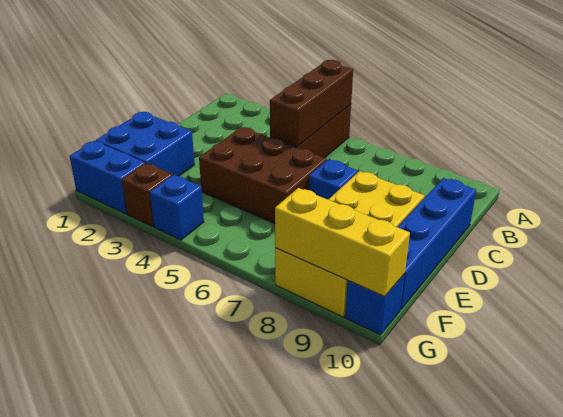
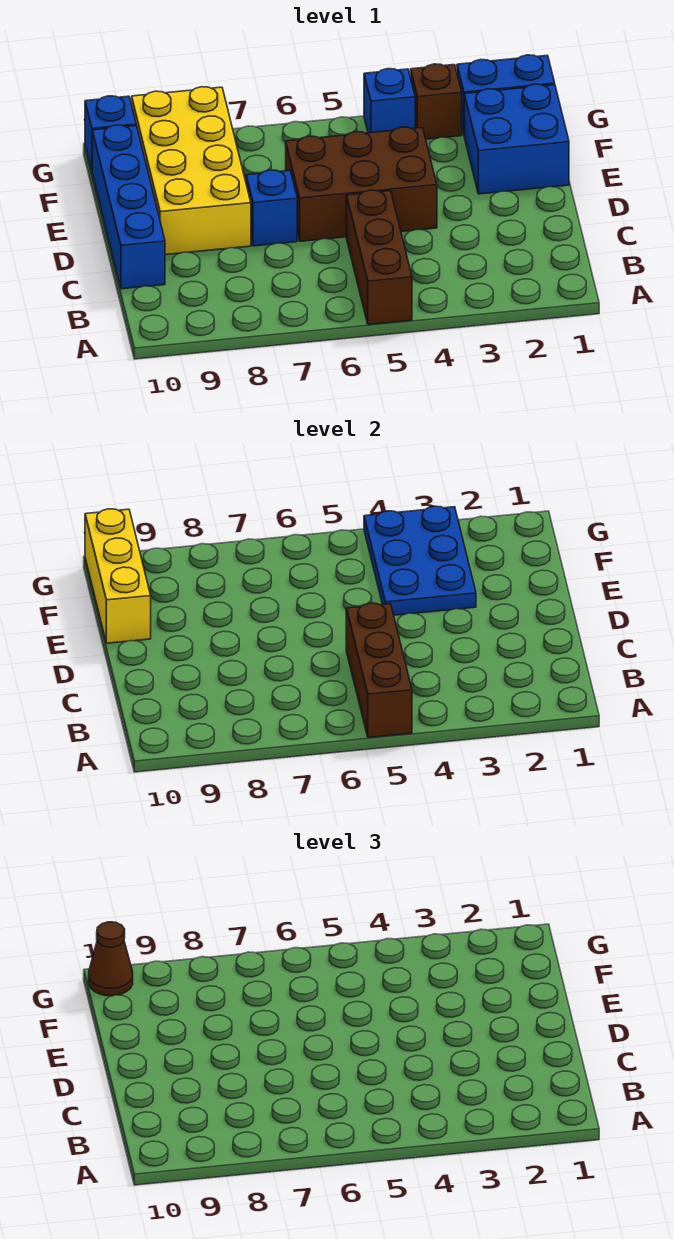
none -> blue 2x3 plate [364,506,476,615]
yellow 1x3 brick [275,188,410,296] -> yellow 1x3 brick turned to [85,509,151,643]
none -> brown 1x1 cone [89,922,133,996]

